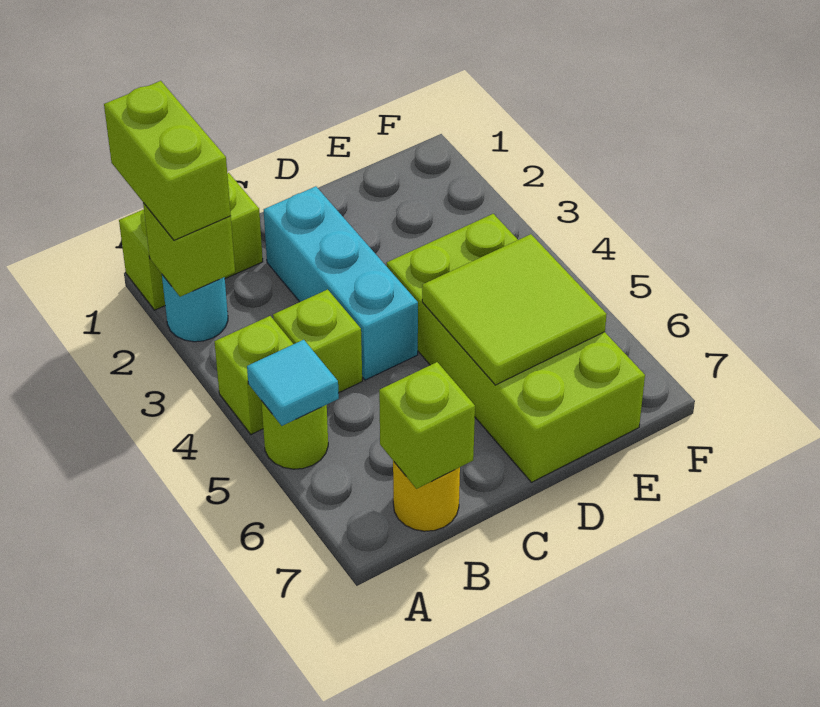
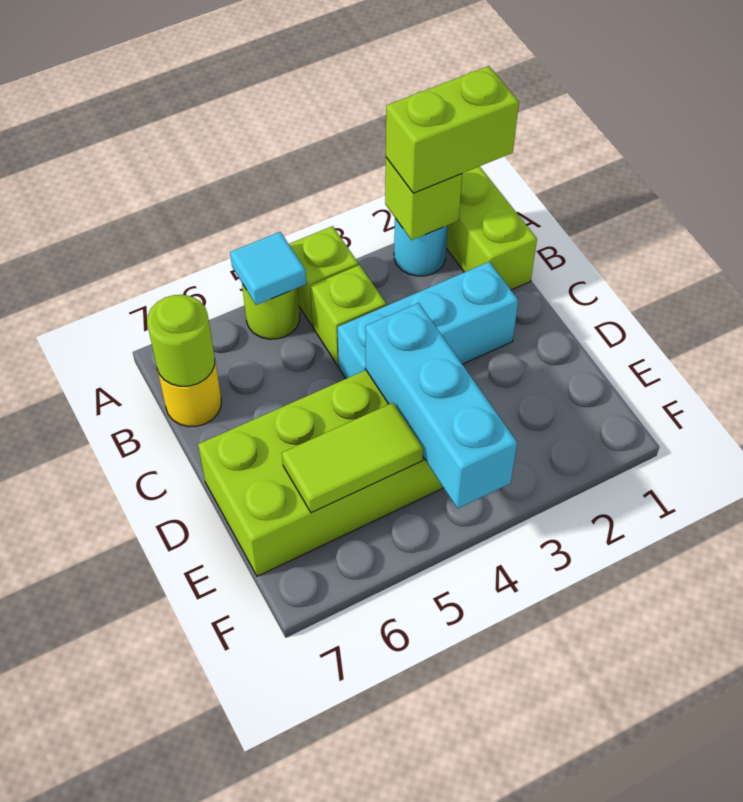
lime 1x1 brick [379,362,475,489] -> lime 1x1 round brick [147,295,215,386]
none -> cyan 1x3 brick [366,303,517,508]
lime 2x2 tile [422,234,607,385] -> lime 1x2 tile [282,403,423,513]

